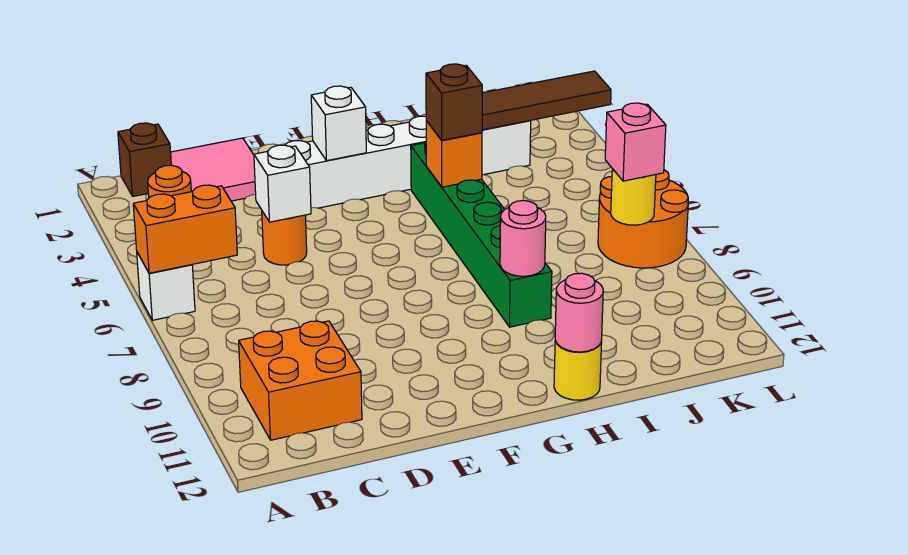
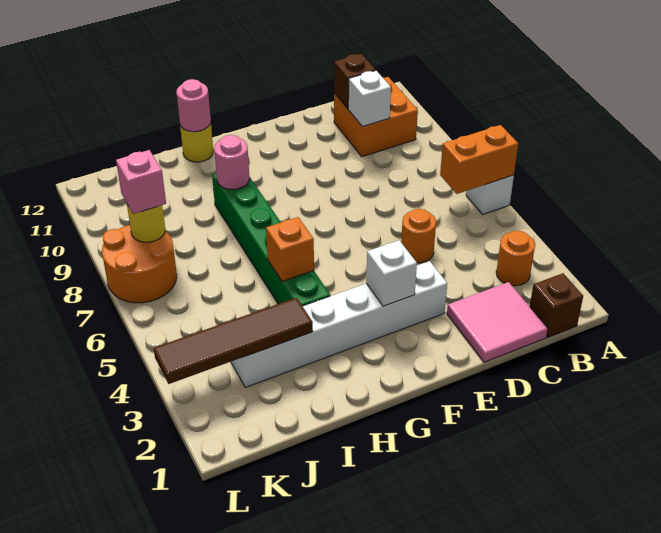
white 1x1 brick [254,145,311,222] -> white 1x1 brick moved to [348,71,391,127]
brown 1x1 brick [426,64,482,140] -> brown 1x1 brick moved to [334,54,376,109]

